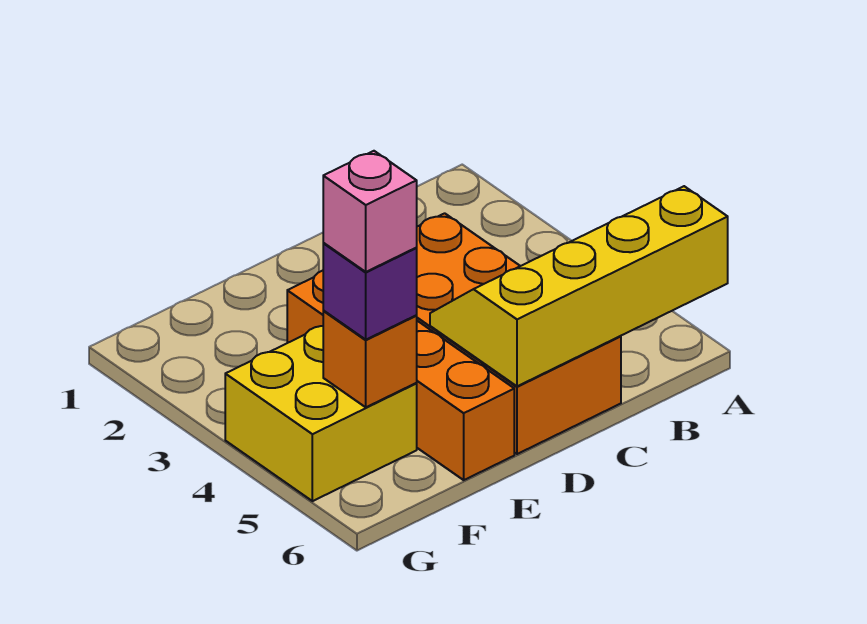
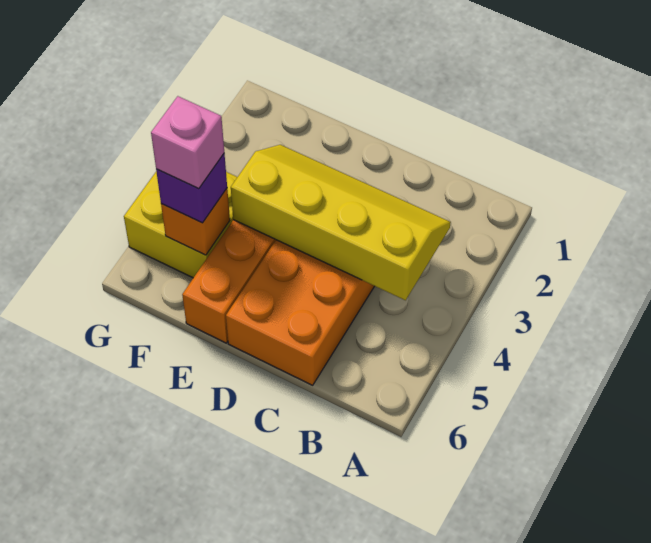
yellow 2x4 slope [430,186,728,386] -> yellow 2x4 slope moved to [231,145,451,300]

